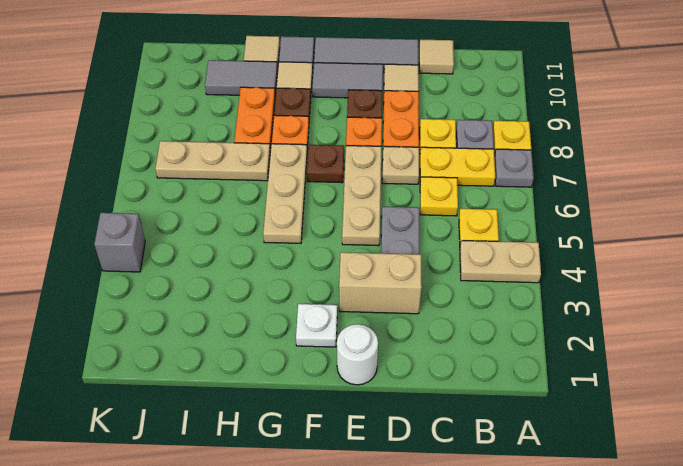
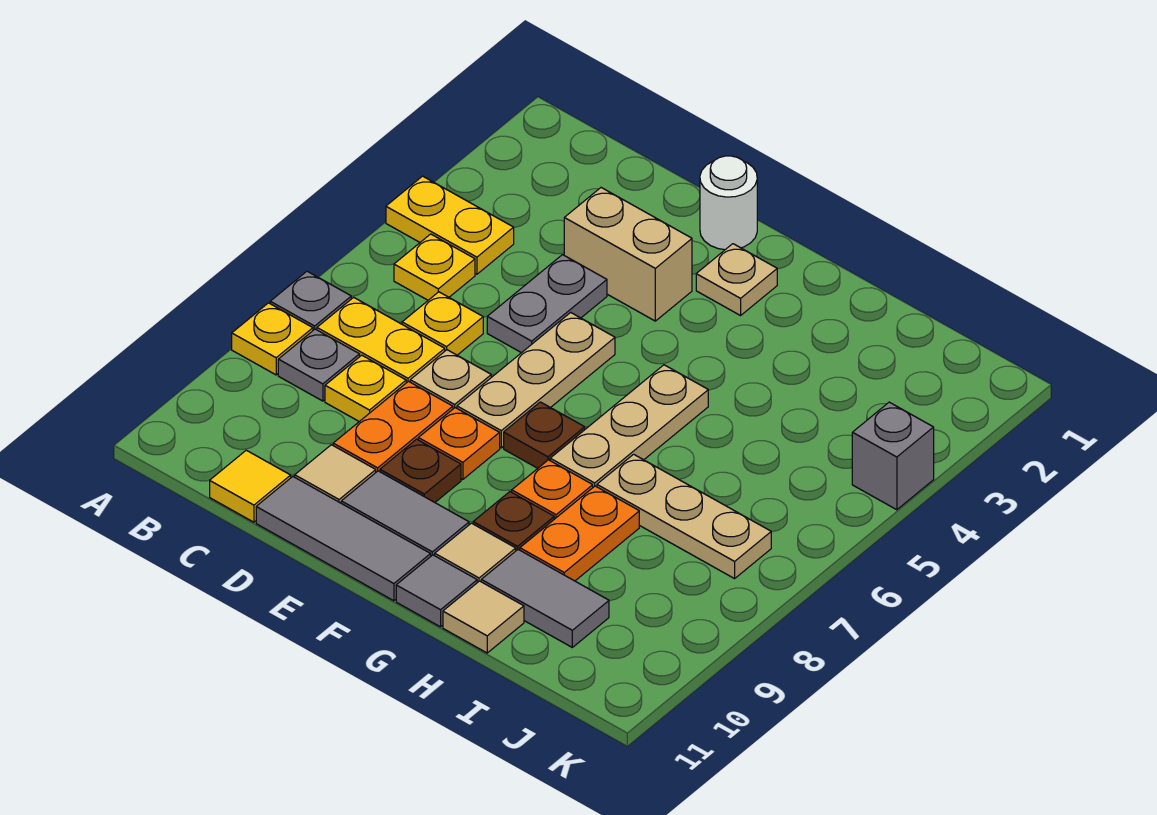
tan 1x2 plate [460,241,541,283] -> yellow 1x2 plate [386,176,514,274]
tan 1x1 tile [419,40,454,74] -> yellow 1x1 tile [210,450,291,522]
white 1x1 plate [296,304,337,347] -> tan 1x1 plate [696,244,777,316]

